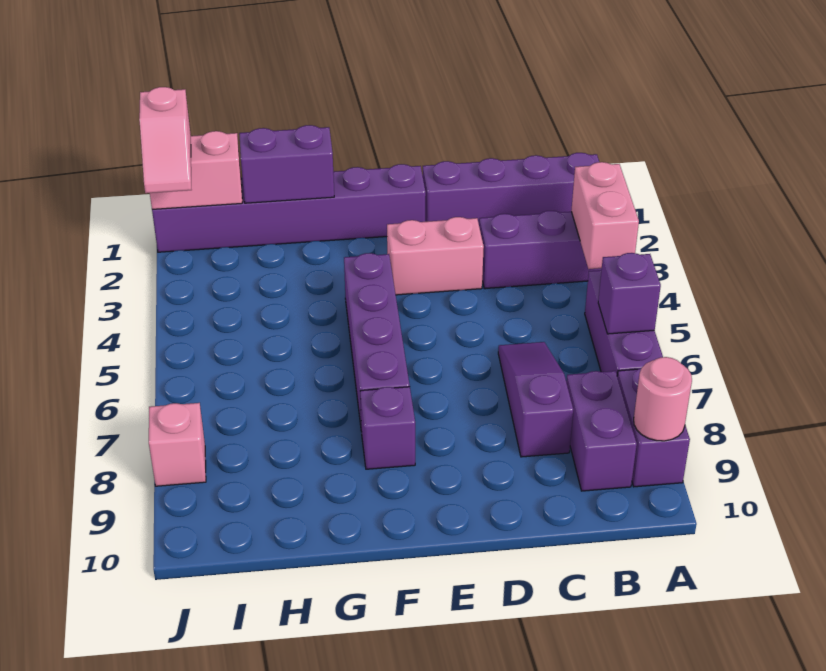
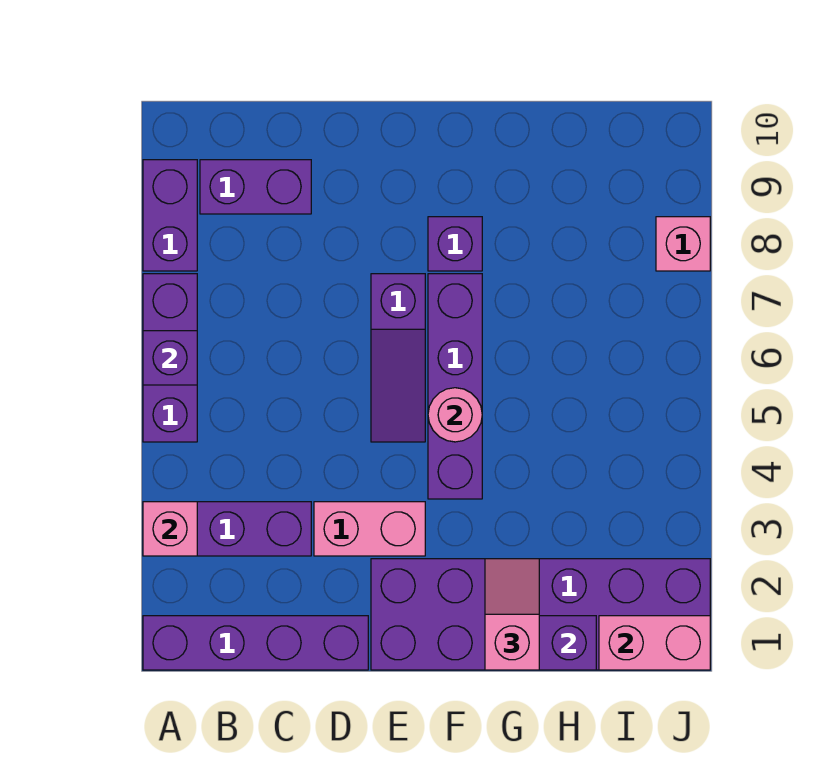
pink 1x2 brick [571,162,639,269] -> pink 1x1 brick [143,502,197,556]
pink 1x1 round brick [634,357,692,441] -> pink 1x1 round brick moved to [428,388,482,442]
purple 1x2 brick [566,371,637,491] -> purple 1x2 brick turned to [200,160,311,214]
purple 1x3 slope [498,342,573,457] -> purple 1x3 slope moved to [371,274,425,442]
purple 1x6 brick [152,164,426,252] -> purple 2x6 brick [371,559,710,670]
pink 1x2 slope [139,87,191,193] -> pink 1x2 slope moved to [485,559,539,670]

